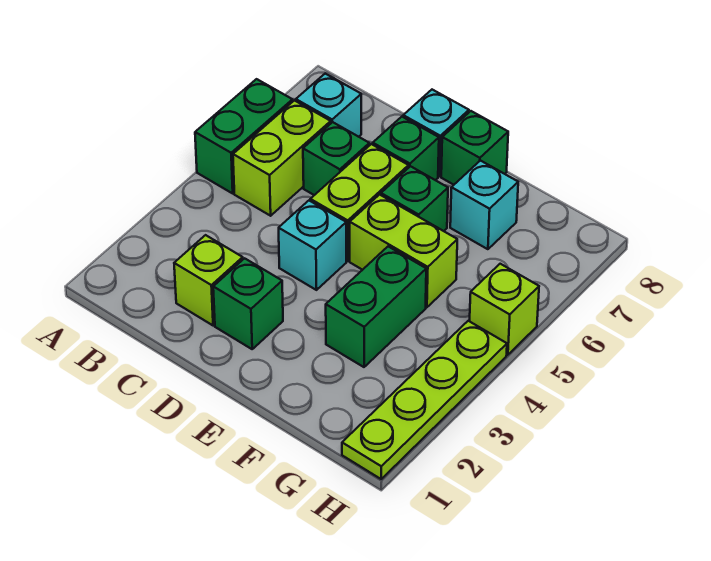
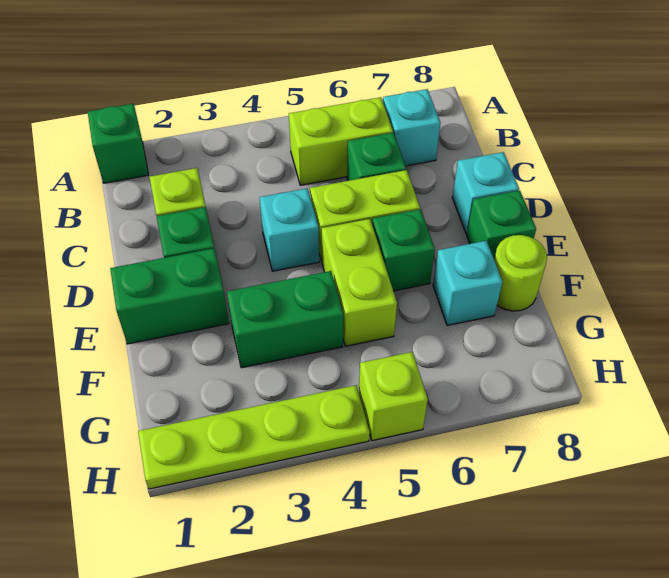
green 1x2 brick [195,79,293,193] -> green 1x2 brick moved to [110,248,229,344]
green 1x1 brick [373,117,439,180] -> green 1x1 brick moved to [88,104,148,183]
none -> lime 1x1 round brick [494,235,547,311]

